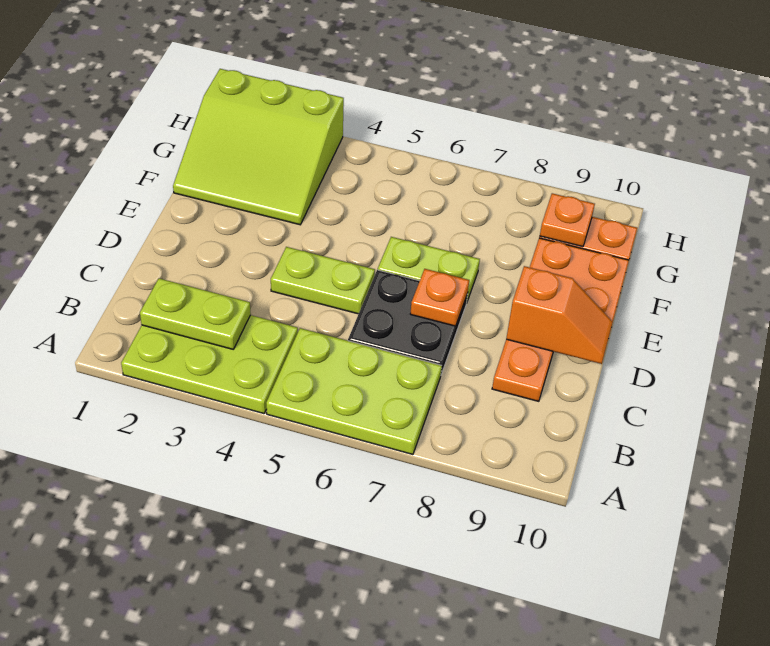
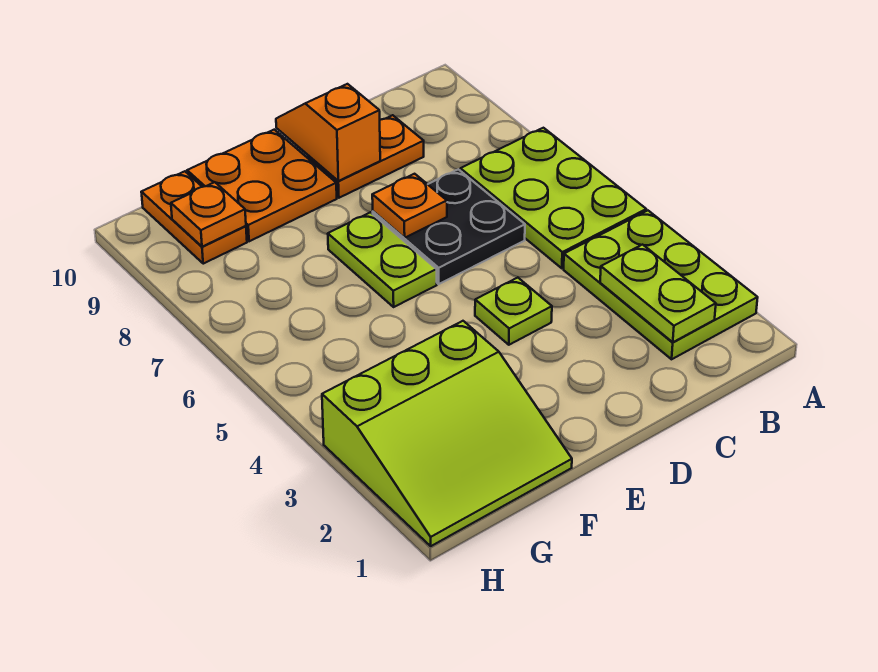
lime 1x2 plate [271,247,375,314] -> lime 1x1 plate [475,278,552,345]
lime 3x3 slope [173,69,344,225] -> lime 3x3 slope turned to [322,321,572,546]

